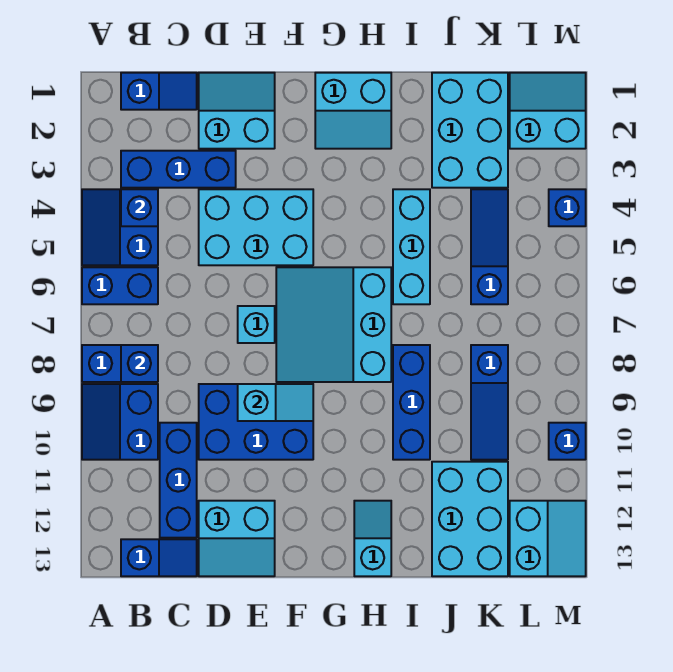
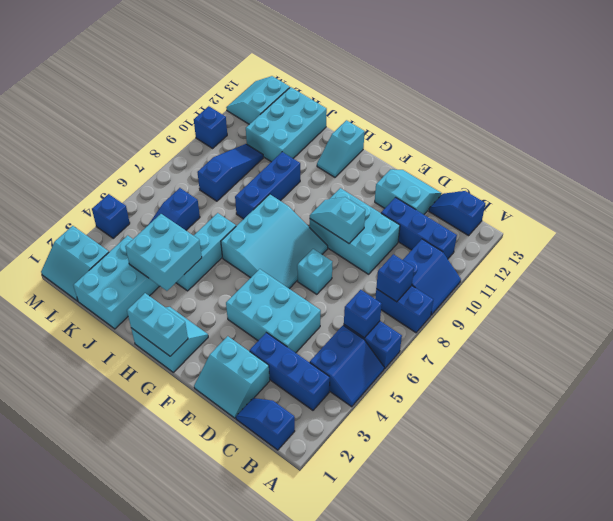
blue 1x1 brick [121,189,158,226] -> blue 1x1 brick moved to [344,290,382,338]
blue 1x3 brick [160,423,197,538] -> blue 1x3 brick turned to [381,197,457,259]
blue 2x3 brick [199,384,313,460] -> cyan 2x3 brick [310,188,400,274]
none -> cyan 1x2 brick [127,293,188,356]
none -> cyan 2x2 brick [125,214,202,291]

